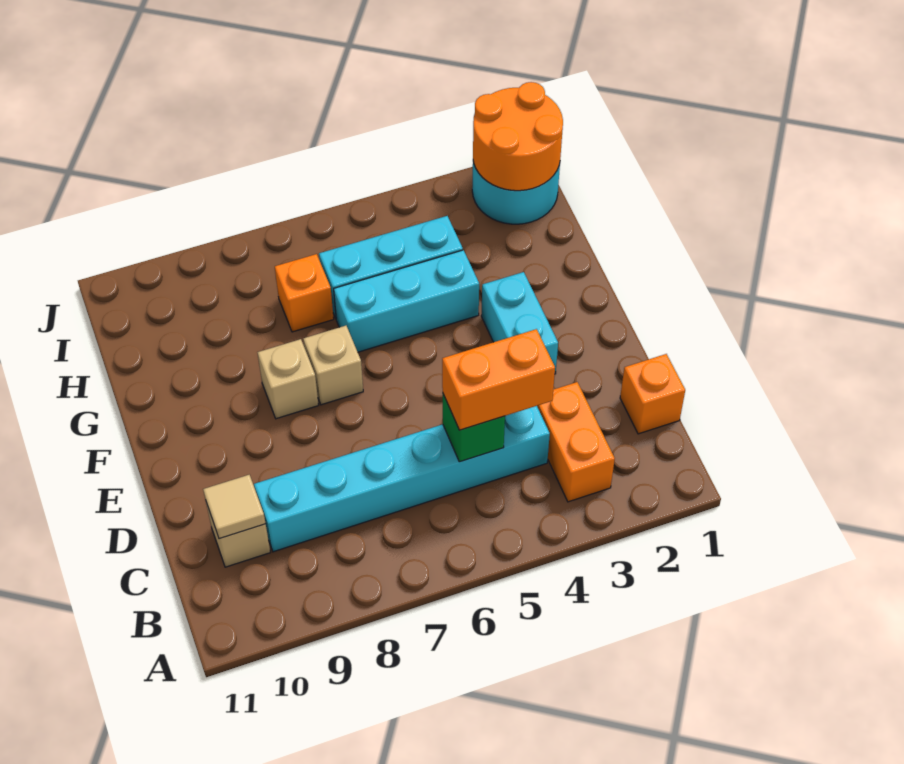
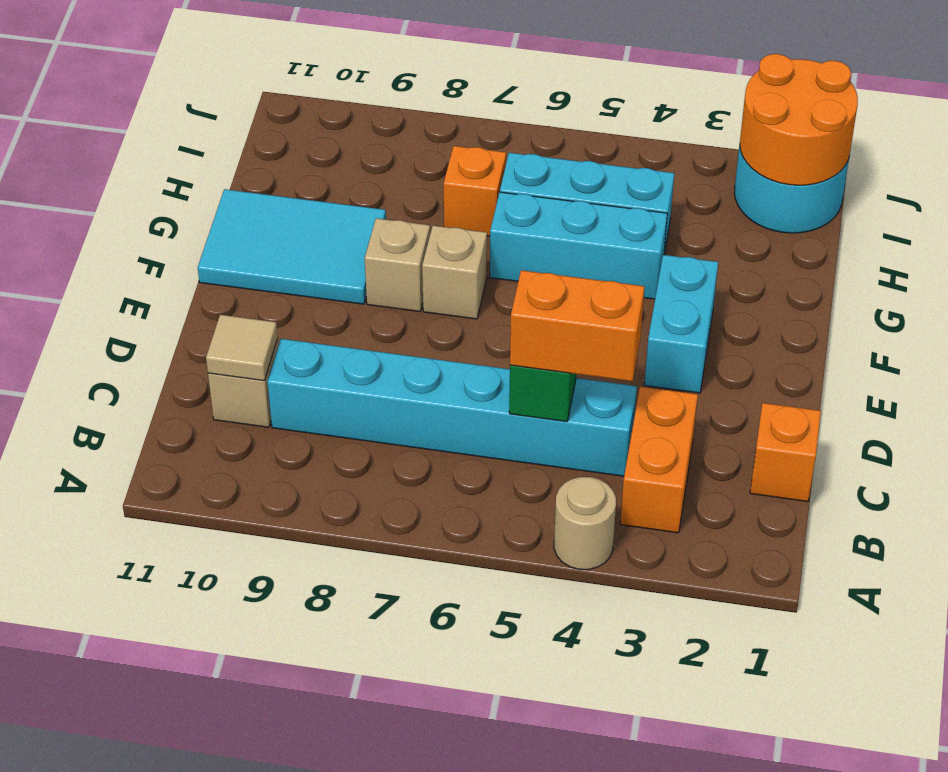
none -> tan 1x1 round brick [554,477,616,570]
none -> cyan 2x3 tile [198,189,386,304]

